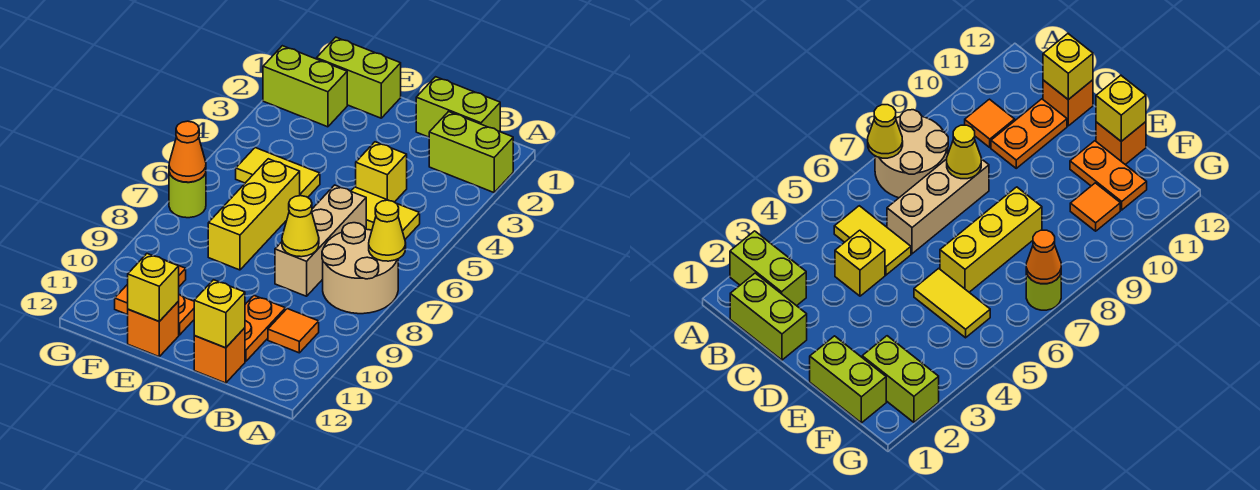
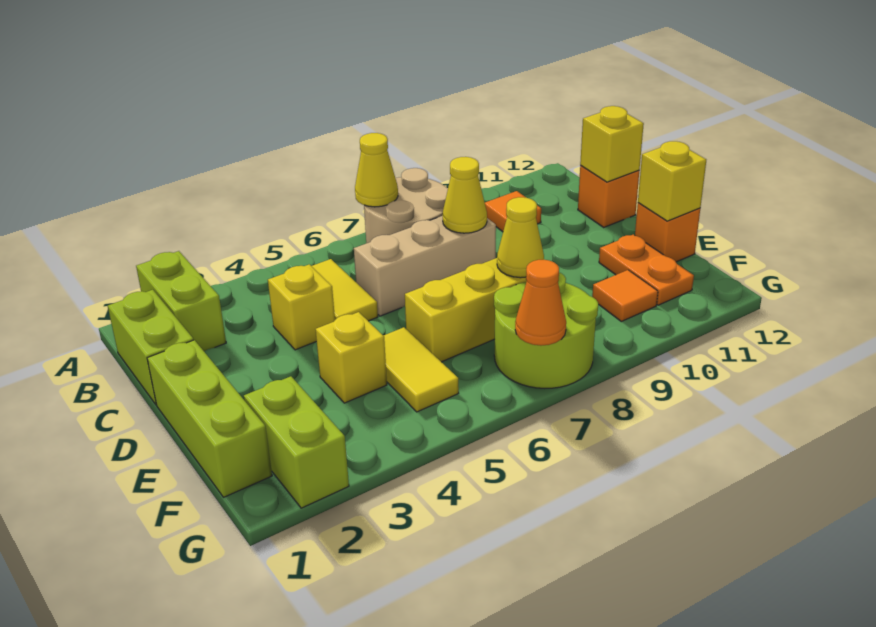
orange 1x2 plate [245,296,285,361] -> none
lime 1x2 brick [317,37,401,118] -> lime 1x3 brick [147,340,272,497]
none -> yellow 1x1 brick [316,312,387,403]
none -> yellow 1x1 cone [497,197,544,278]
lime 1x1 round brick [169,173,206,218] -> lime 2x2 round brick [494,273,598,388]

